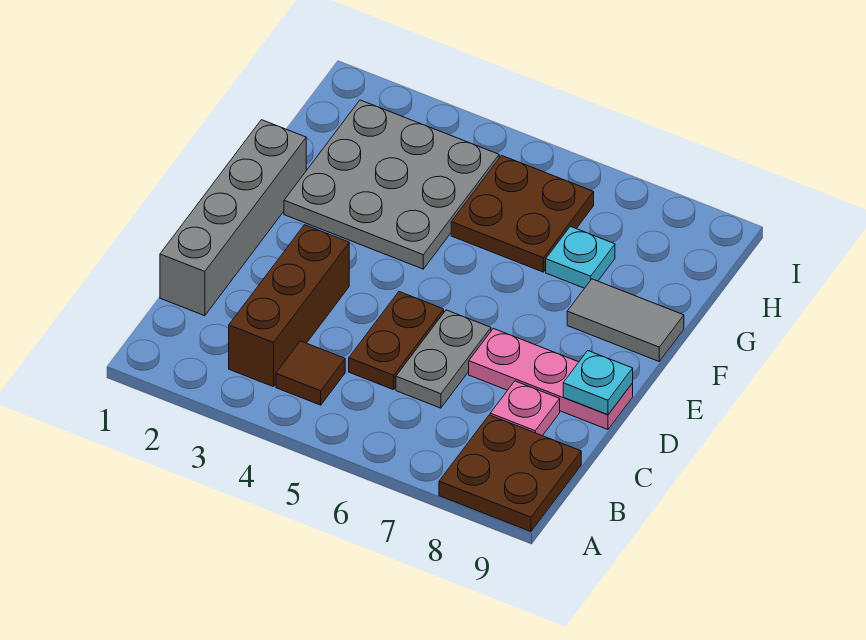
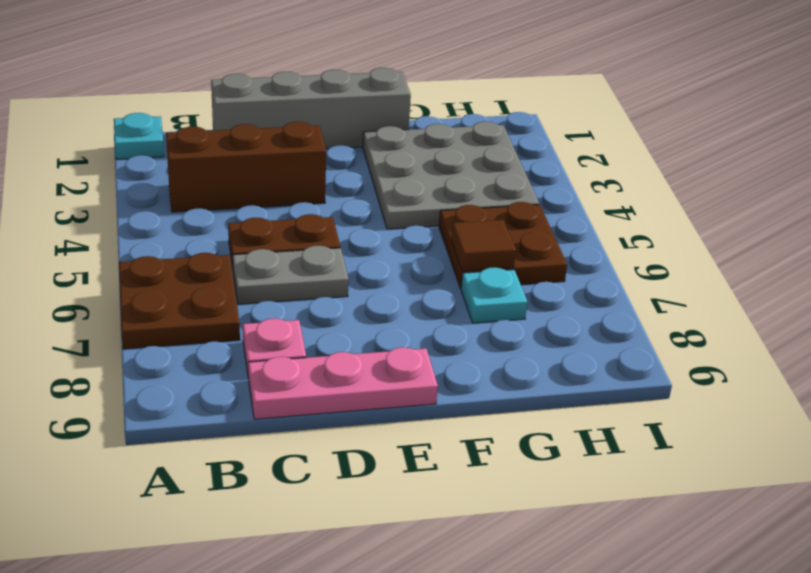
brown 2x2 plate [439,415,581,532] -> brown 2x2 plate moved to [119,253,240,349]
brown 1x1 tile [276,341,345,405] -> brown 1x1 tile moved to [451,220,516,271]
pink 1x3 plate [469,328,633,430] -> pink 1x3 plate turned to [248,347,438,419]
cyan 1x1 plate [563,351,633,415] -> cyan 1x1 plate moved to [114,113,164,159]
grey 1x2 tile [567,279,684,361] -> none

